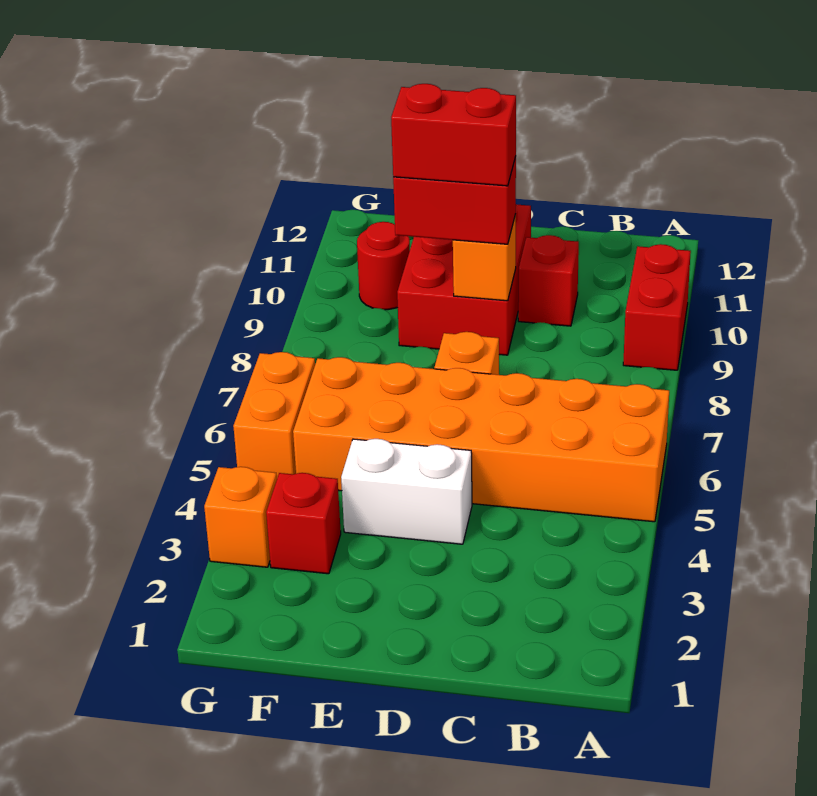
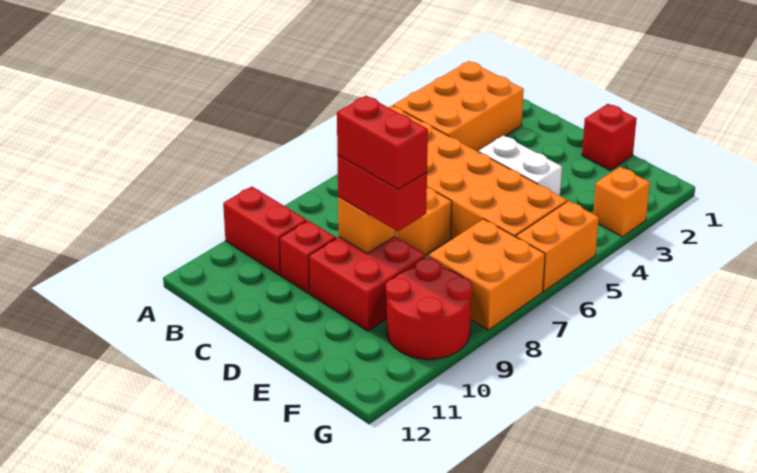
none -> orange 2x3 brick [393,61,524,152]
red 1x2 brick [623,244,691,370] -> red 1x2 brick turned to [223,186,307,275]
red 2x3 brick [397,204,531,355] -> red 2x2 brick [309,237,426,331]
red 1x1 brick [266,473,341,574] -> red 1x1 brick moved to [582,104,637,170]
none -> orange 2x2 brick [428,219,545,330]
red 1x1 round brick [357,222,410,310] -> red 2x2 round brick [386,259,473,359]

